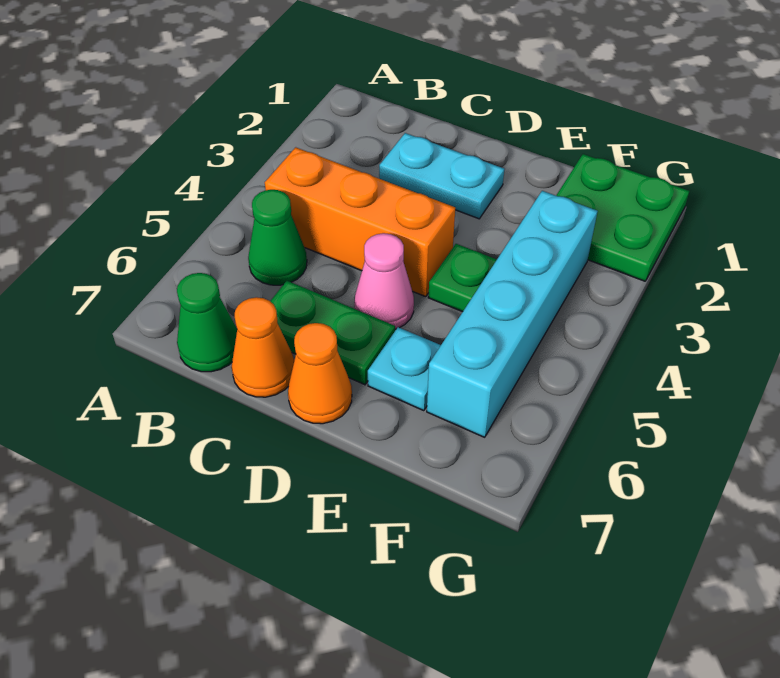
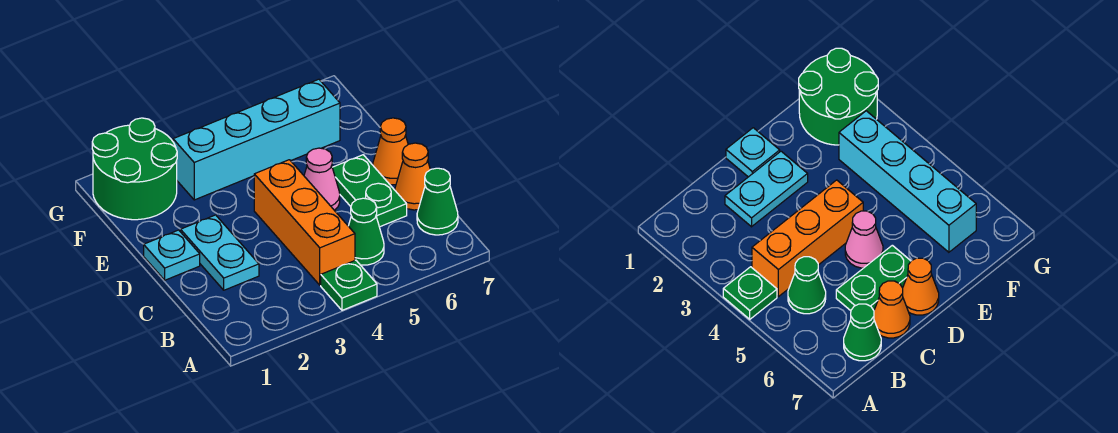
green 1x1 plate [428,244,497,312] -> green 1x1 plate moved to [321,260,377,310]
cyan 1x1 plate [368,327,441,411] -> cyan 1x1 plate moved to [144,230,200,280]
green 2x2 plate [556,154,689,281] -> green 2x2 round brick [92,118,177,220]

